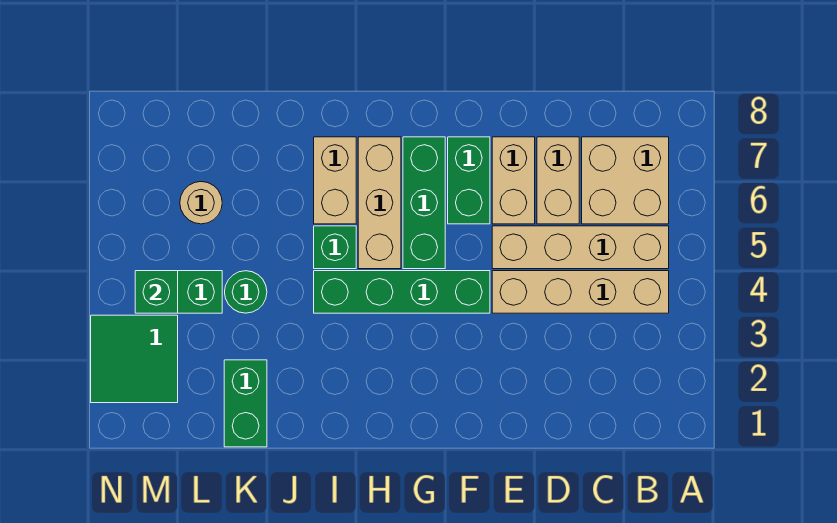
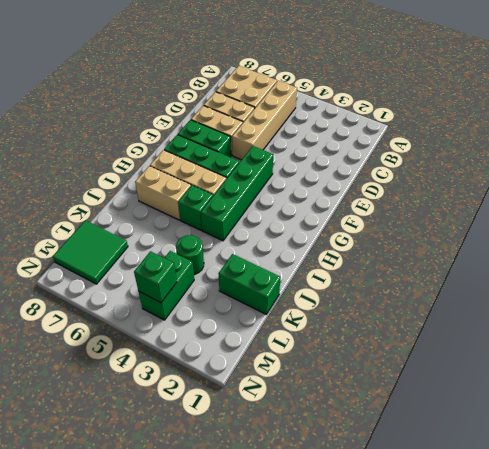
tan 1x4 brick [492,271,669,313] -> none
tan 1x1 round brick [180,182,222,224] -> none
green 2x2 tile [91,315,178,403] -> green 2x2 tile moved to [53,220,128,284]

